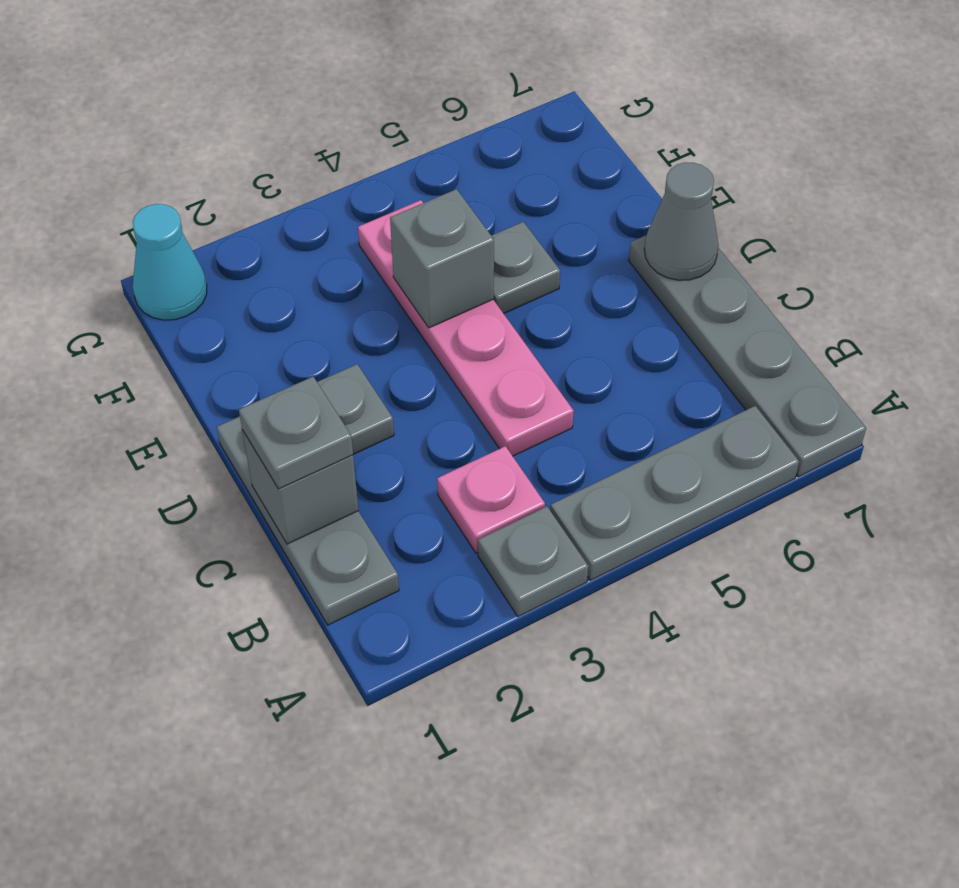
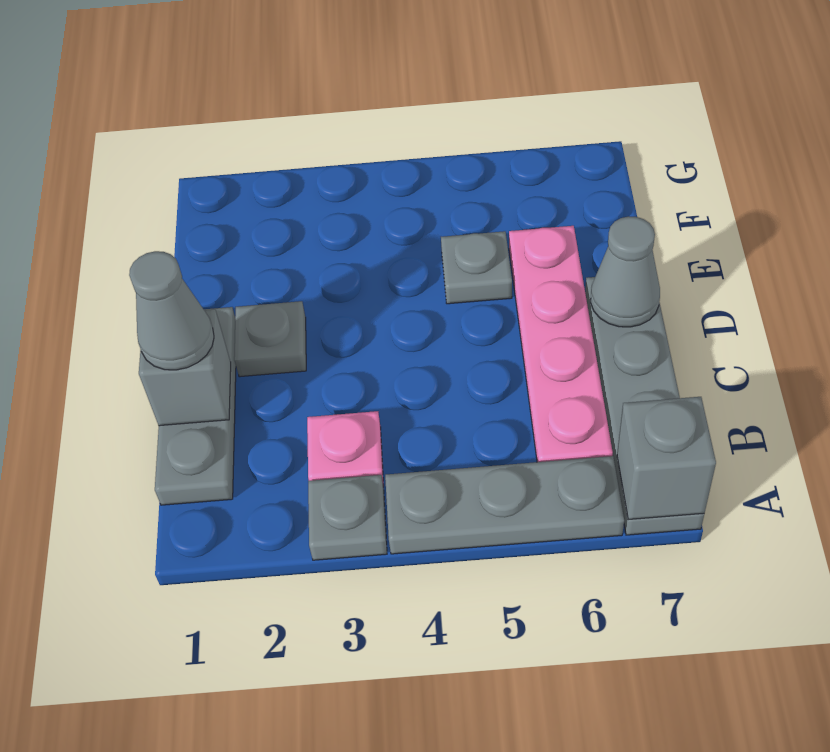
grey 1x1 plate [239,377,353,489] -> grey 1x1 cone [129,251,214,370]
pink 1x4 plate [358,200,574,456] -> pink 1x4 plate moved to [509,226,613,462]
grey 1x1 brick [390,189,494,328] -> grey 1x1 brick moved to [617,397,716,519]
cyan 1x1 cone [133,204,207,320] -> none

